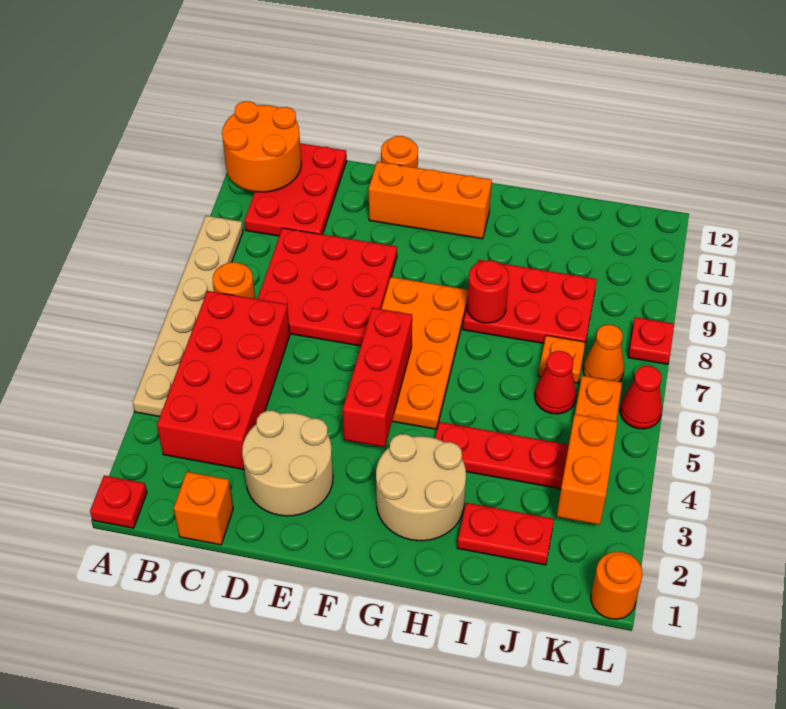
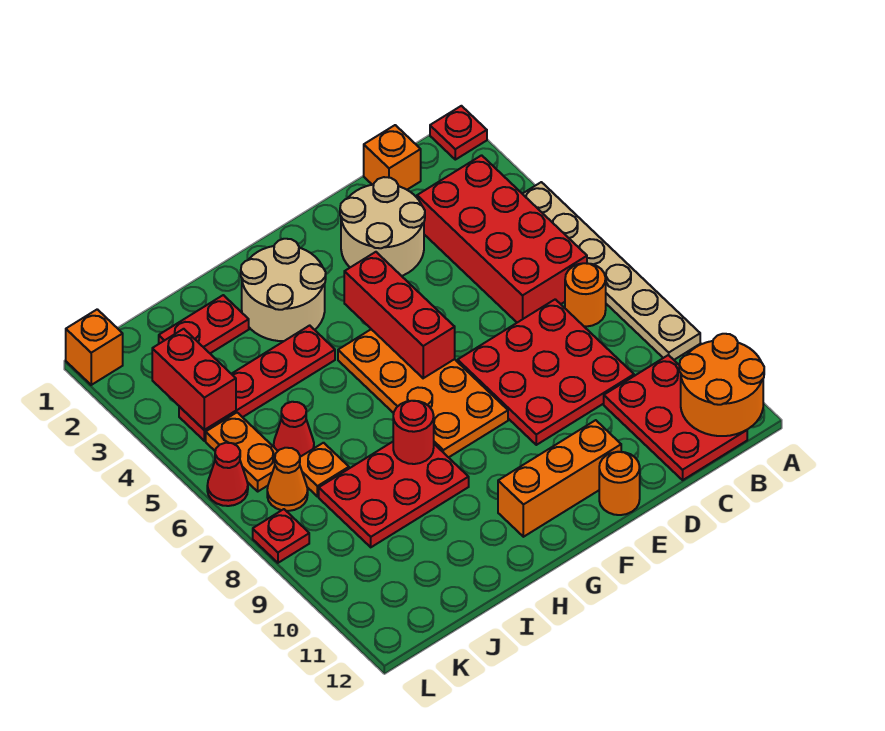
orange 1x2 brick [557,414,617,525] -> red 1x2 brick [152,329,236,430]
orange 1x1 round brick [591,552,643,619] -> orange 1x1 brick [66,309,123,385]

